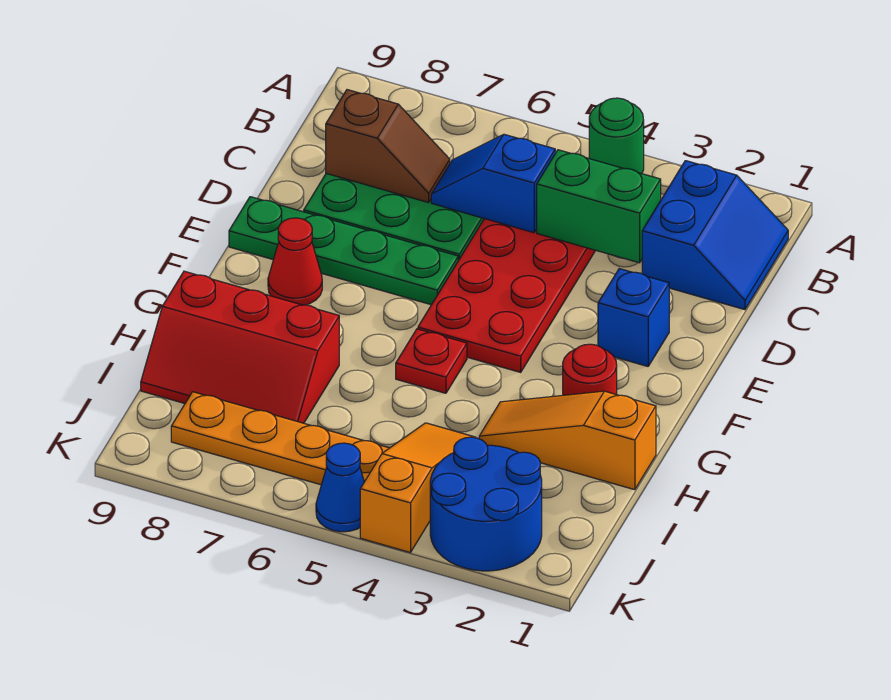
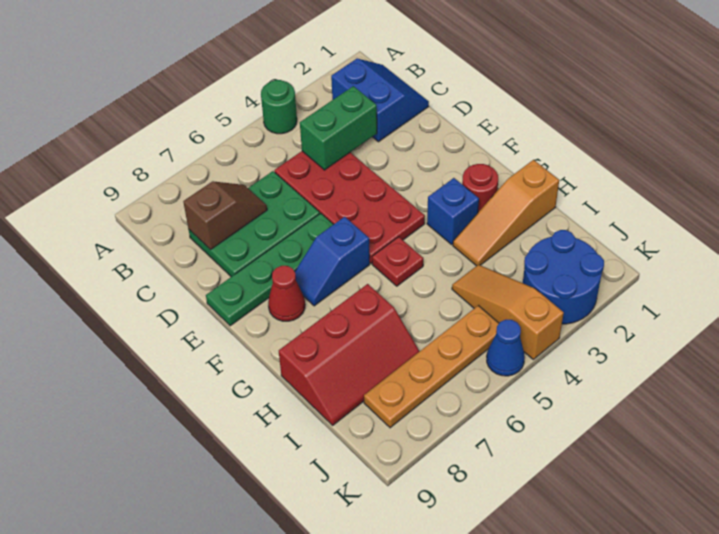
blue 1x2 slope [431,134,555,233] -> blue 1x2 slope moved to [295,217,370,306]
blue 1x1 brick [598,269,669,366] -> blue 1x1 brick moved to [427,178,479,245]

